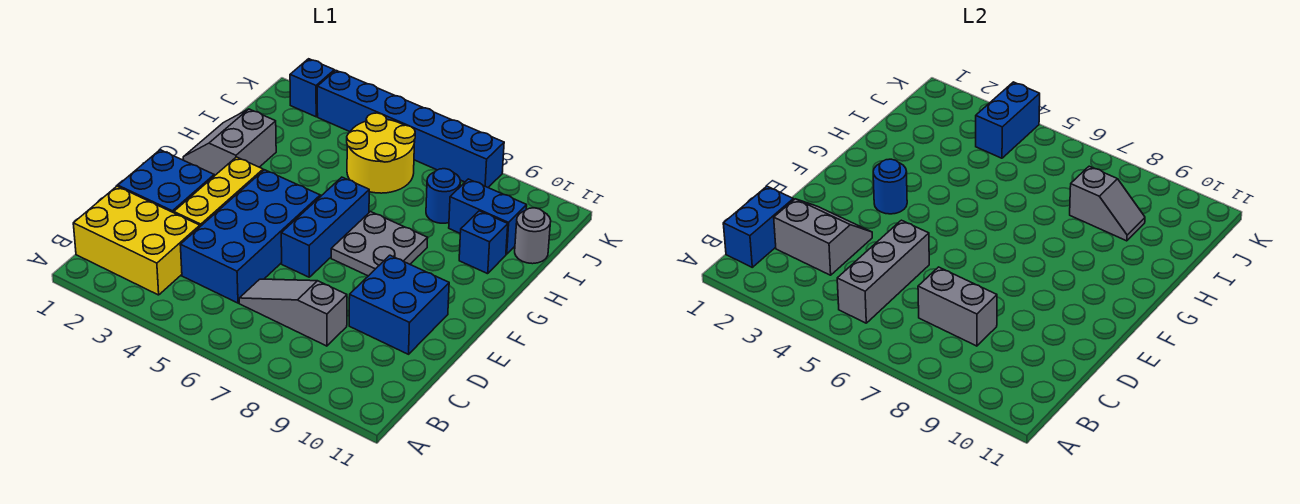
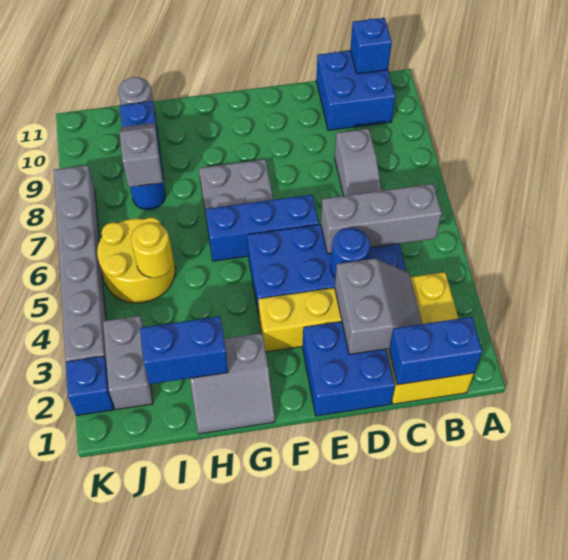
grey 2x2 slope [774,199,872,275] -> grey 2x2 slope turned to [335,258,422,354]
grey 1x2 brick [918,267,997,346] -> grey 1x2 brick moved to [103,316,153,410]
blue 2x2 brick [349,255,449,354] -> blue 2x2 brick moved to [316,51,395,130]
blue 1x1 round brick [873,159,907,214] -> blue 1x1 round brick moved to [331,228,370,278]
blue 1x1 brick [459,211,508,274] -> blue 1x1 brick moved to [350,18,392,74]
none -> yellow 1x1 round brick [131,222,173,278]
blue 1x2 brick [976,82,1040,158] -> blue 1x2 brick moved to [140,316,228,384]
blue 1x6 brick [317,70,504,187] -> grey 1x6 brick [54,165,106,362]

